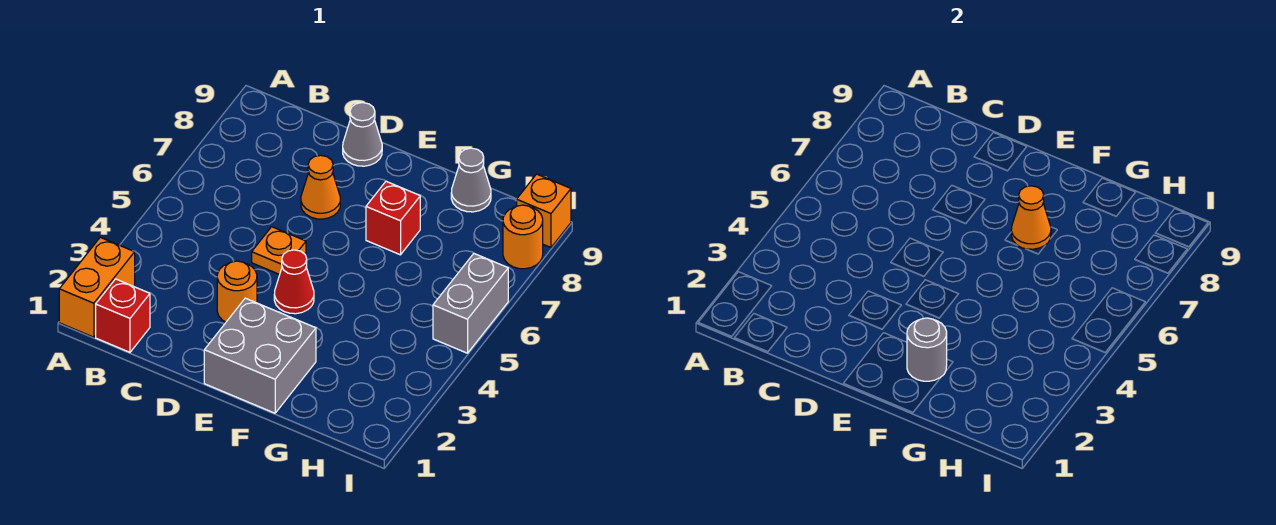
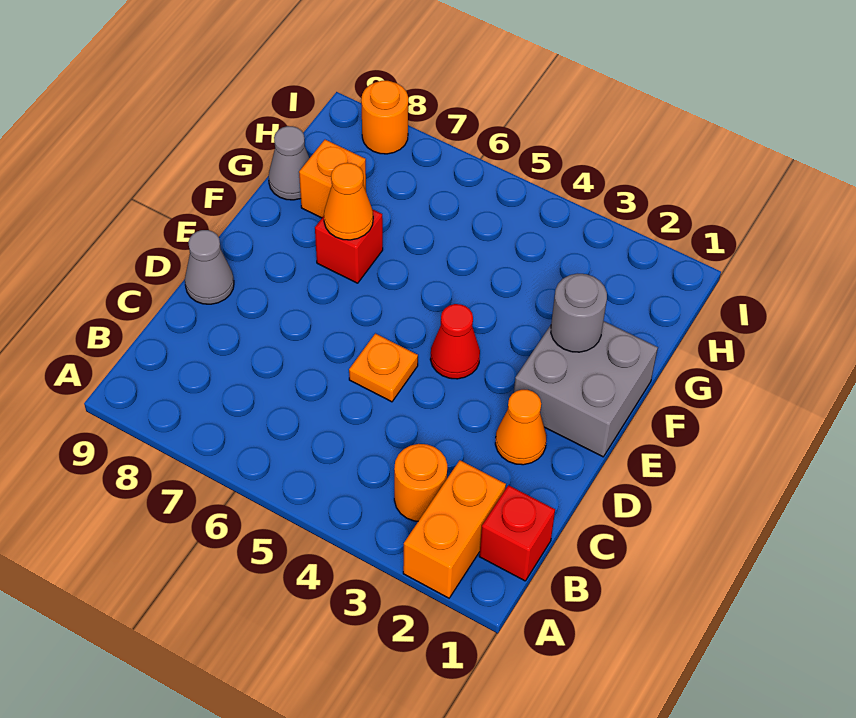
orange 1x2 brick [59,237,135,337] -> orange 1x2 brick turned to [403,460,506,598]
orange 1x1 round brick [217,261,257,322] -> orange 1x1 round brick moved to [394,444,447,521]
orange 1x1 cone [301,155,340,219] -> orange 1x1 cone moved to [495,390,547,465]
grey 1x2 brick [433,254,508,353] -> none
orange 1x1 brick [517,174,571,247] -> orange 1x1 brick moved to [299,140,366,218]

